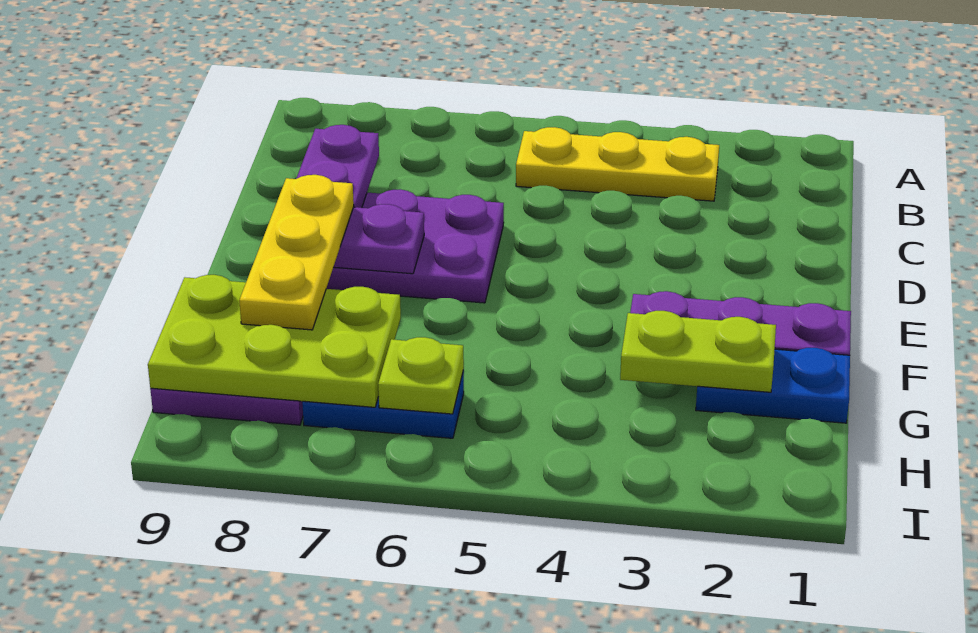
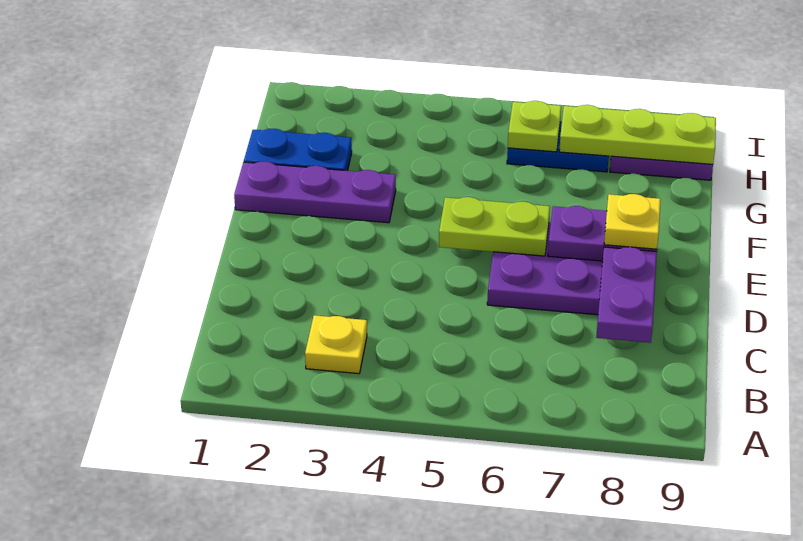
yellow 1x3 plate [516,127,719,201] -> yellow 1x1 plate [305,315,367,374]
yellow 1x3 plate [239,175,354,330] -> yellow 1x1 plate [604,194,661,249]
lime 1x2 plate [620,311,776,392] -> lime 1x2 plate moved to [439,197,550,256]
lime 2x3 plate [148,275,401,407] -> lime 1x3 plate [559,105,716,164]

